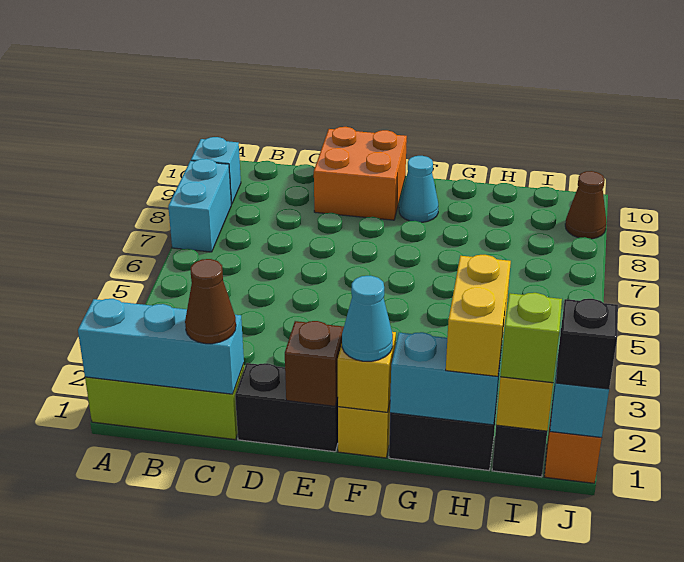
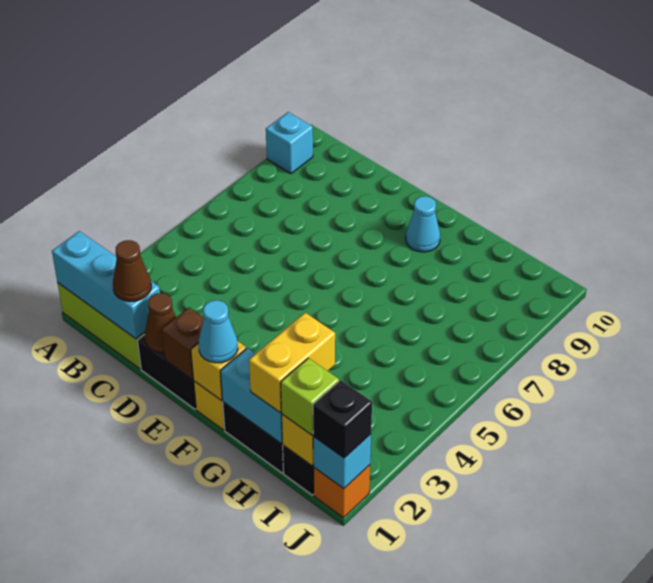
cyan 1x2 brick [168,159,231,252] -> none
orange 2x2 brick [314,127,407,220] -> none
brown 1x1 cone [565,171,606,239] -> brown 1x1 cone moved to [144,293,176,353]

